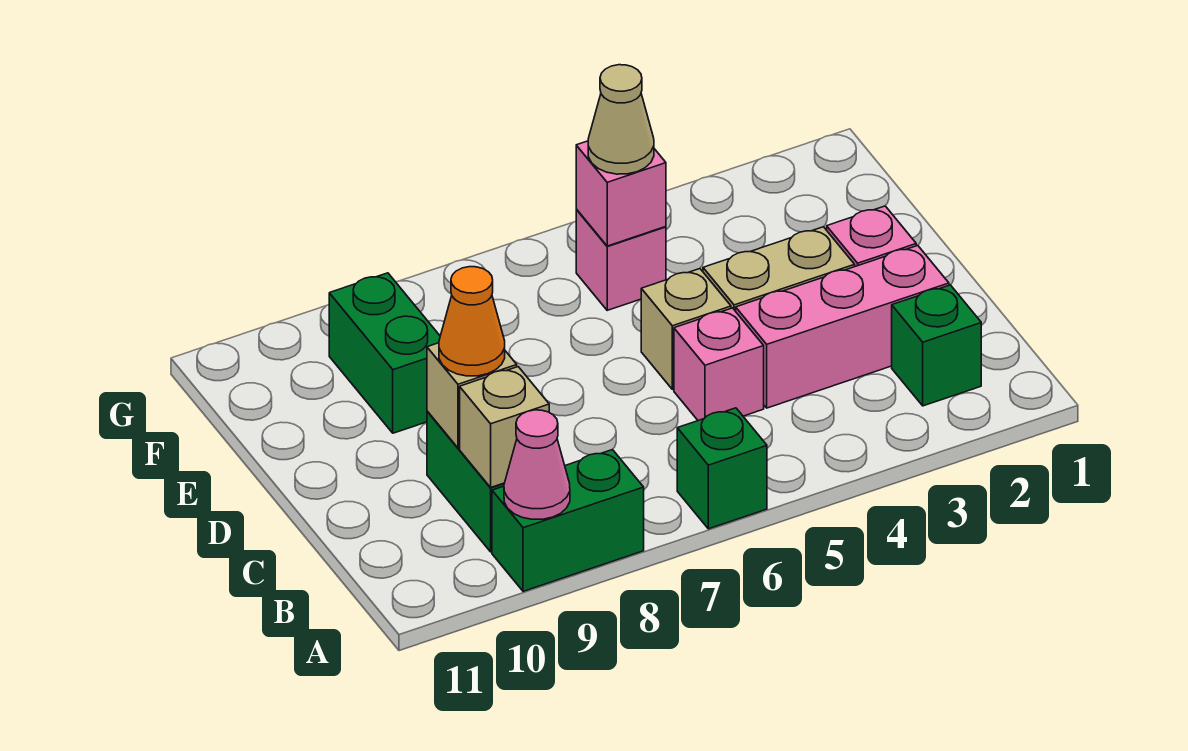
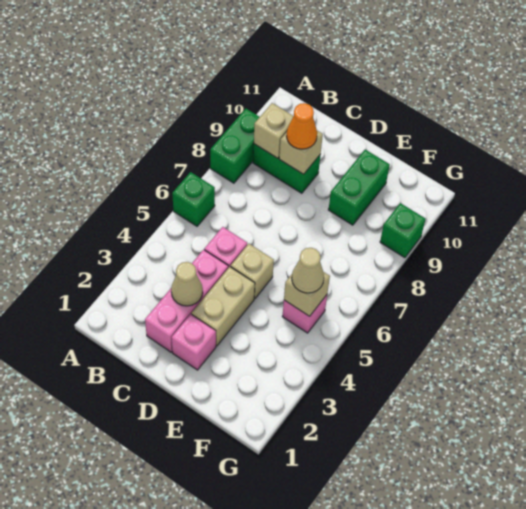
pink 1x1 cone [504,410,570,519] -> none
green 1x1 brick [892,285,981,406] -> green 1x1 brick moved to [380,203,425,258]
none -> tan 1x1 cone [171,262,203,306]
green 1x2 brick [329,273,440,433] -> green 1x2 brick turned to [329,150,390,225]
pink 1x1 brick [576,141,666,246] -> tan 1x1 brick [284,272,330,316]

